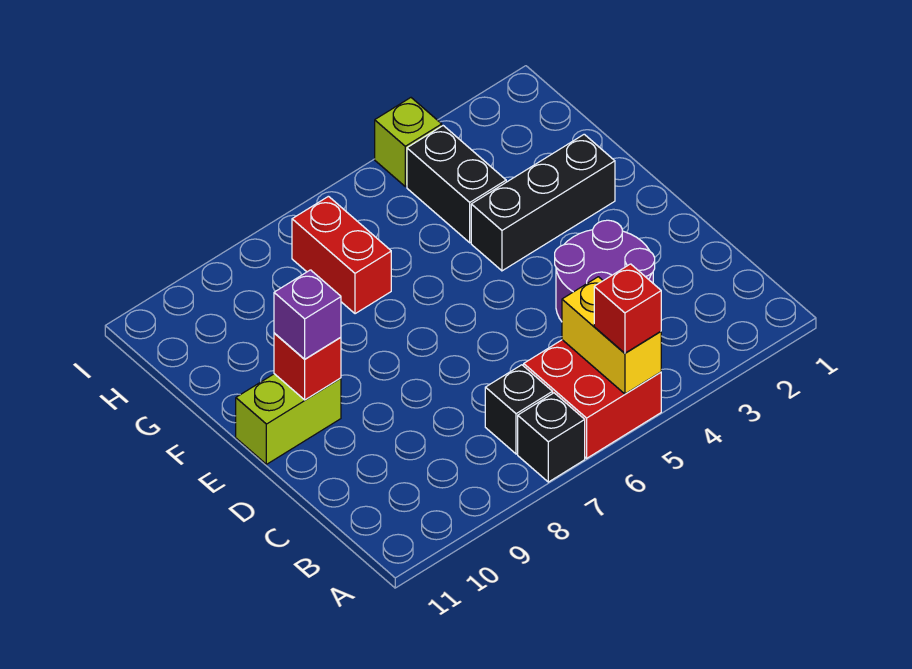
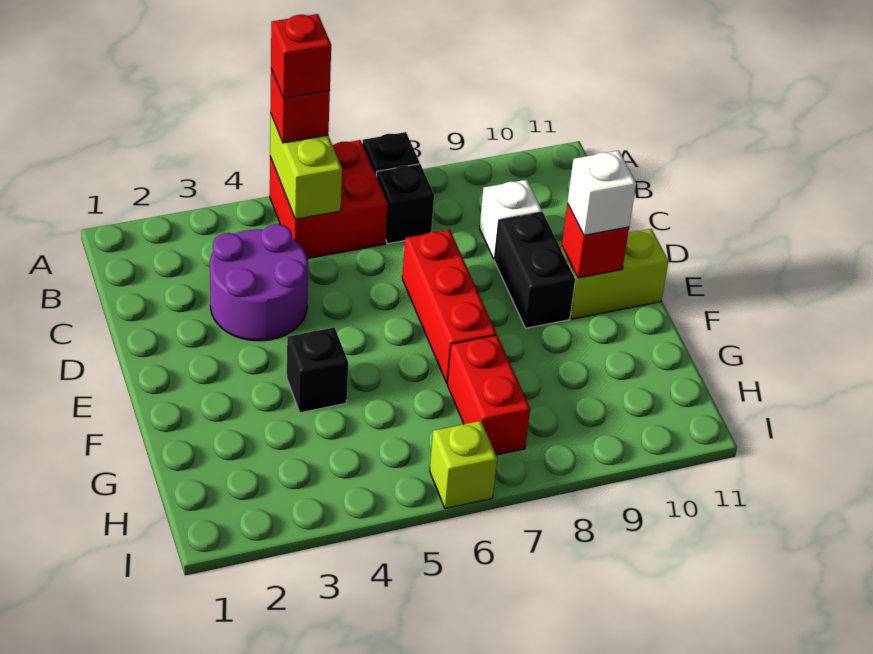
yellow 1x2 brick [562,277,661,394] -> lime 1x2 brick [270,113,342,219]
none -> red 1x1 brick [271,14,331,98]
none -> white 1x1 brick [479,180,542,260]
none -> red 1x3 brick [402,230,497,383]
purple 1x1 brick [274,270,341,359] -> white 1x1 brick [568,151,636,235]
black 1x3 brick [471,134,615,271] -> black 1x1 brick [287,327,348,413]
black 1x2 brick [407,126,506,243] -> black 1x2 brick moved to [495,212,575,328]
lime 1x1 brick [375,98,442,187] -> lime 1x1 brick moved to [430,421,497,509]

